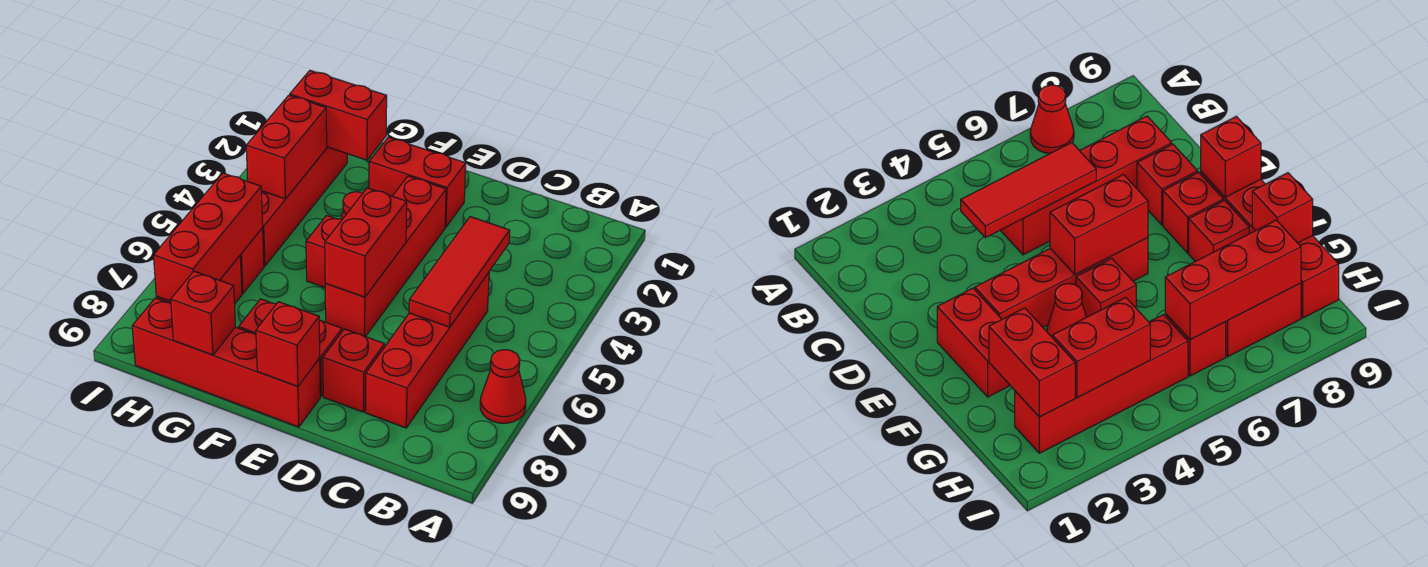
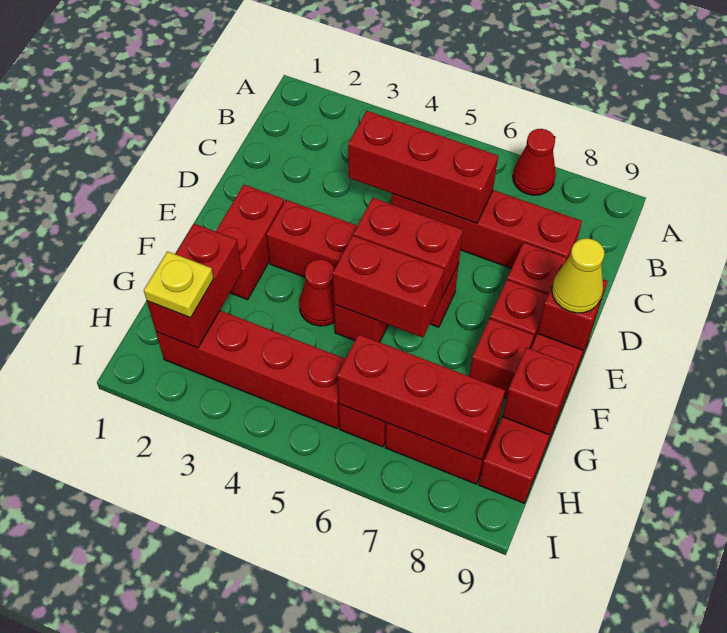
red 1x3 tile [409,217,510,327] -> red 1x3 brick [348,111,498,223]
none -> yellow 1x1 cone [552,238,604,313]
none -> yellow 1x1 plate [144,251,214,318]
red 1x2 brick [246,95,327,199] -> red 1x2 brick moved to [333,236,444,337]

